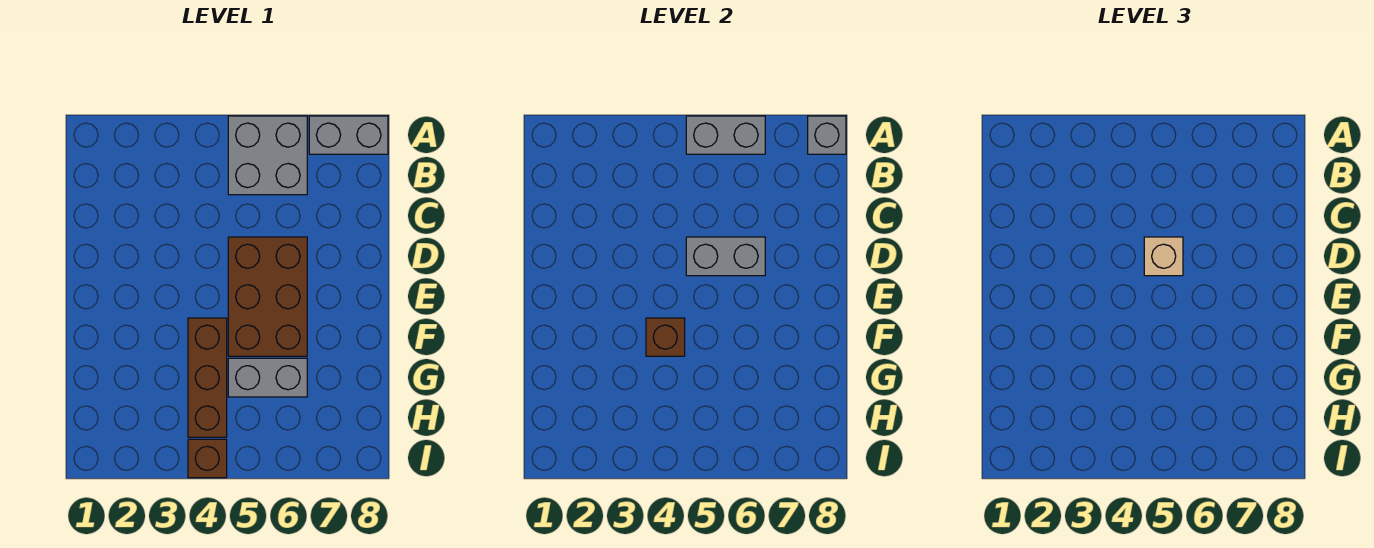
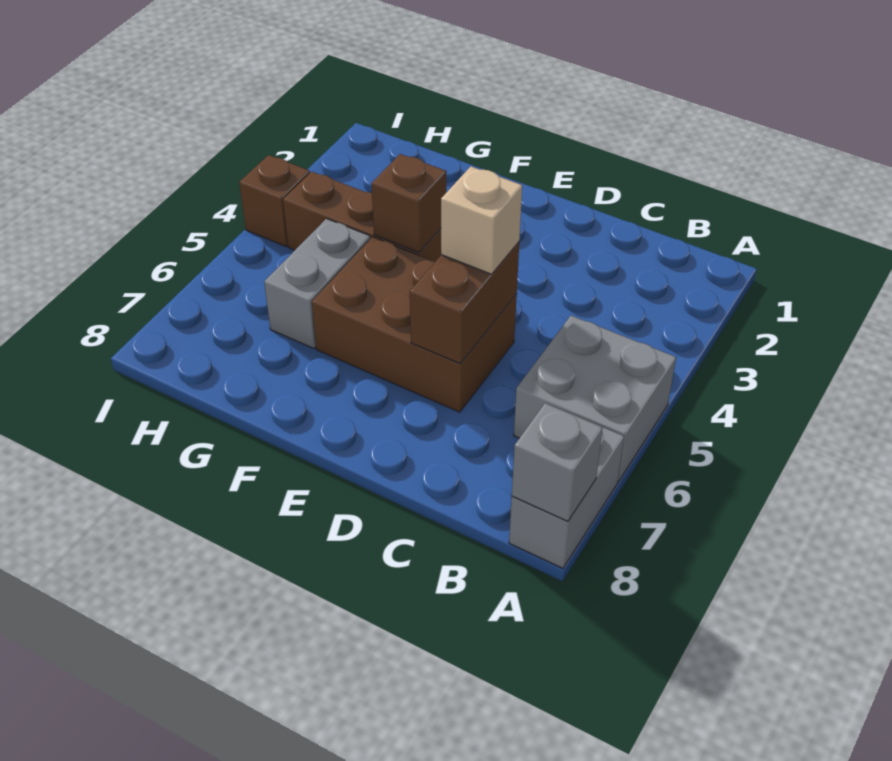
grey 1x2 brick [686,116,765,154] -> none
grey 1x2 brick [686,237,765,276] -> brown 1x2 brick [410,242,519,364]

